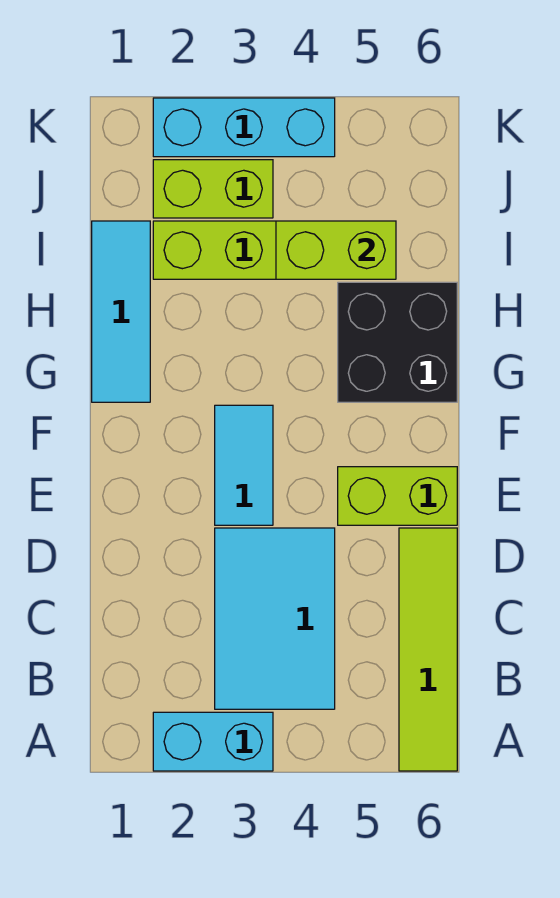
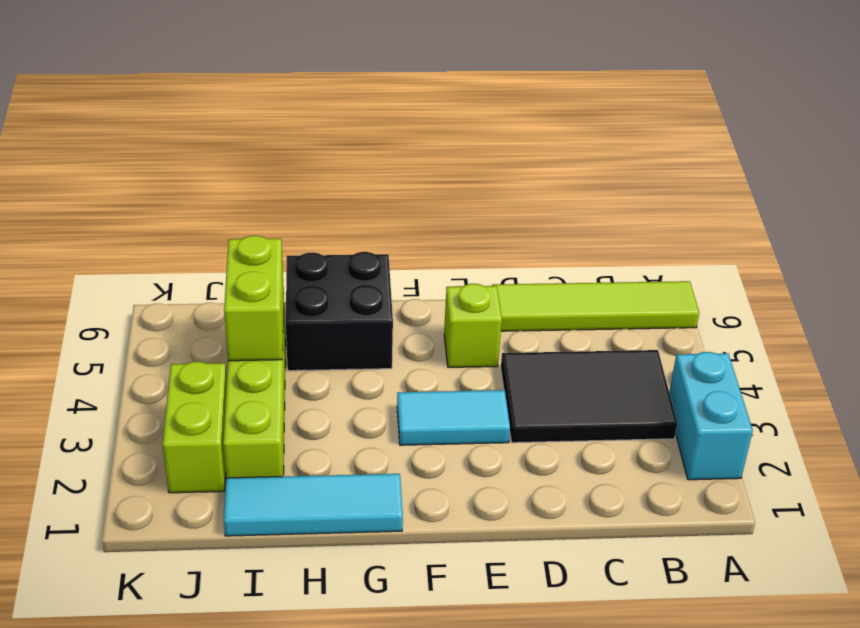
cyan 2x3 tile [215,528,335,709] -> black 2x3 tile [501,350,677,443]
lime 1x2 brick [338,467,457,525] -> lime 1x1 brick [444,284,502,367]
cyan 1x3 brick [153,98,335,157] -> none

